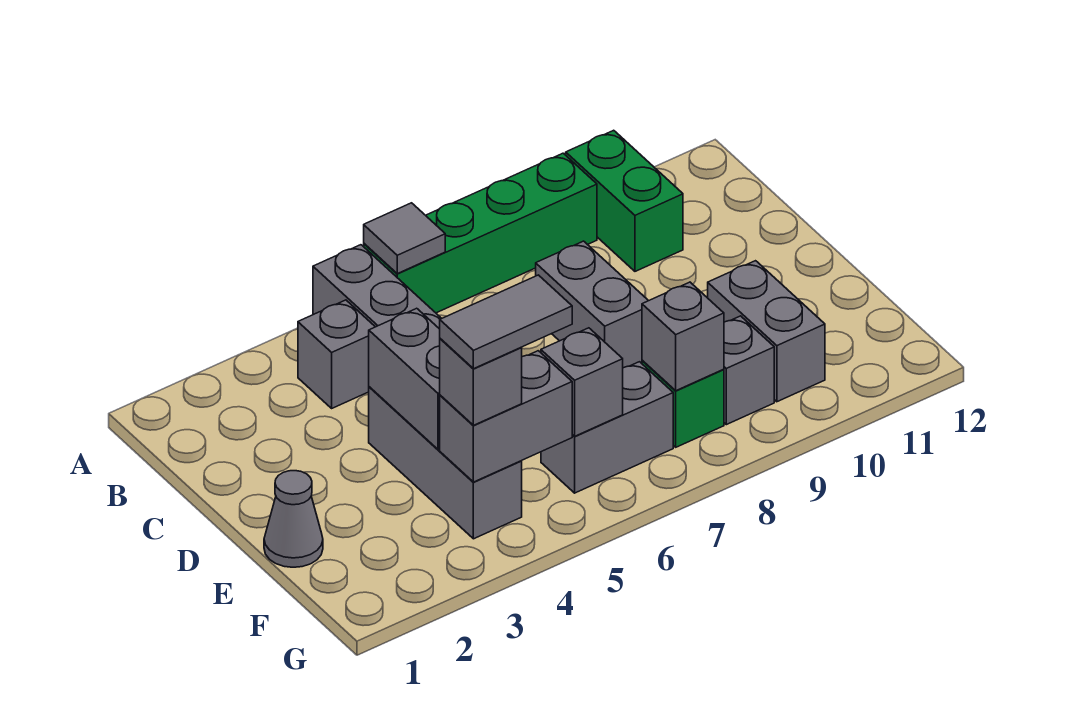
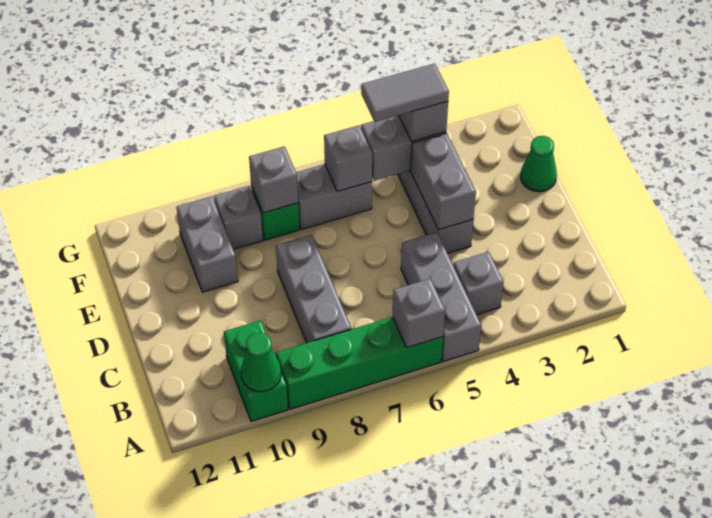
grey 1x1 tile [364,203,445,274] -> grey 1x1 brick [393,279,445,348]
none -> green 1x1 cone [241,333,281,392]
grey 1x2 brick [536,241,648,368] -> grey 1x3 brick [276,235,351,343]
grey 1x1 cone [264,471,323,567] -> green 1x1 cone [520,136,557,192]

